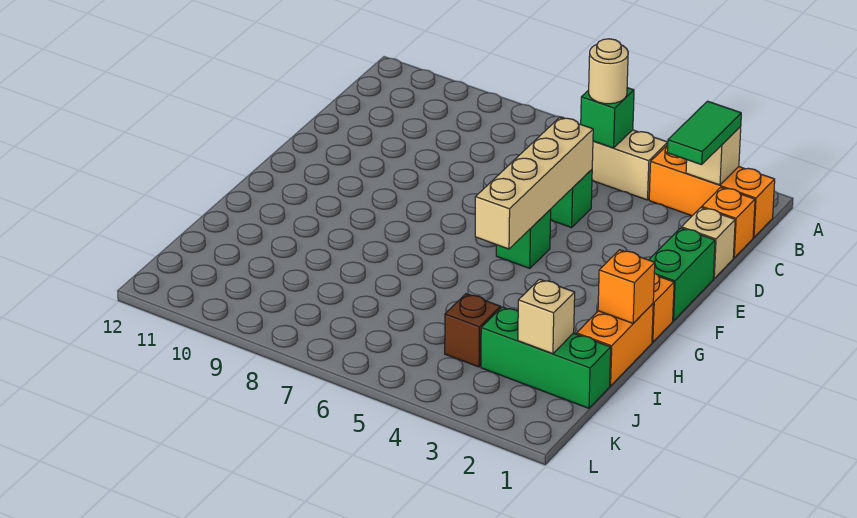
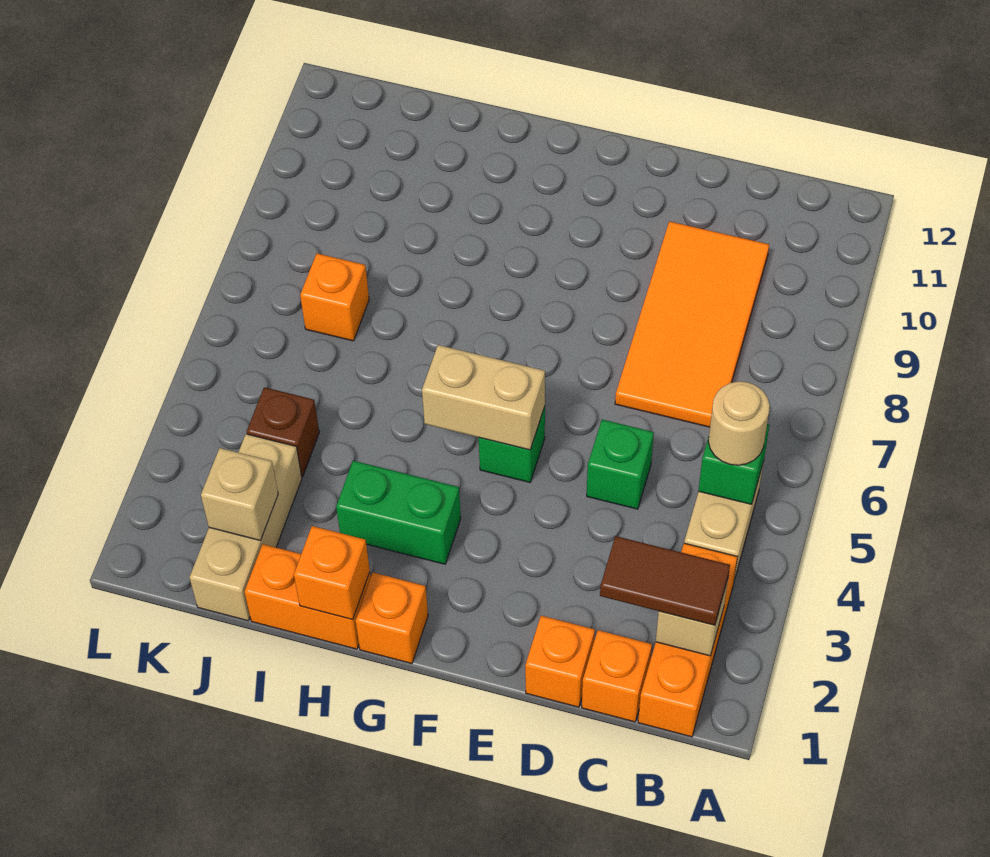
green 1x2 tile [667,101,741,165] -> brown 1x2 tile [600,536,730,625]
none -> orange 2x4 tile [615,221,769,427]
tan 1x1 brick [682,207,735,279] -> orange 1x1 brick [525,616,595,707]
tan 1x4 brick [475,117,593,249] -> tan 1x2 brick [422,345,545,450]
green 1x2 brick [649,228,715,321] -> green 1x2 brick moved to [336,461,461,564]
green 1x3 brick [481,307,611,408] -> tan 1x3 brick [189,434,302,621]
none -> orange 1x1 brick [300,253,369,341]

